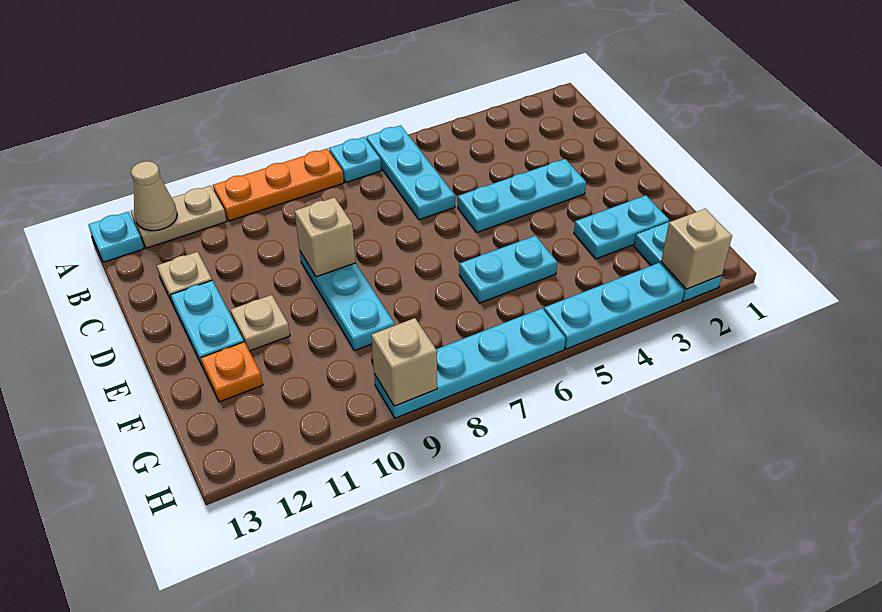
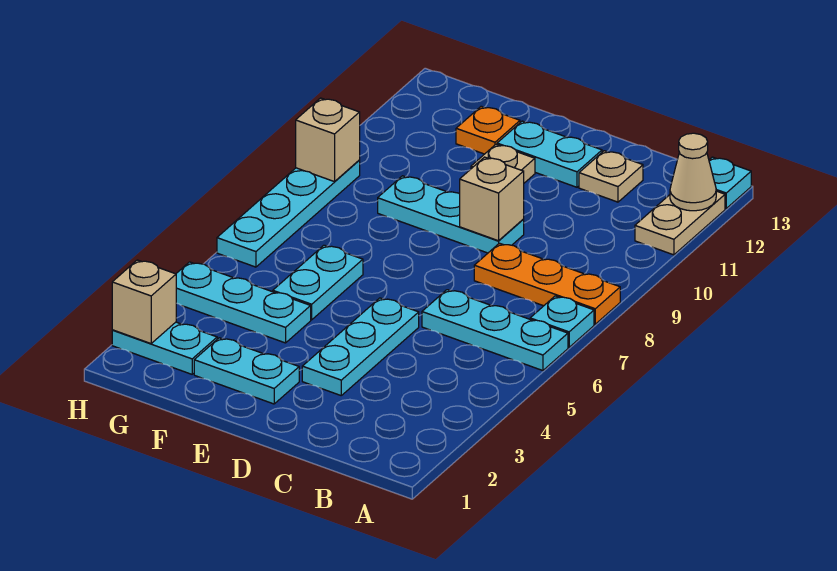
orange 1x3 plate [213,149,344,221] -> orange 1x3 plate turned to [474,243,620,324]
cyan 1x2 plate [574,195,669,259] -> cyan 1x2 plate turned to [194,338,299,404]
cyan 1x3 plate [544,263,684,349] -> cyan 1x3 plate turned to [176,262,311,343]

